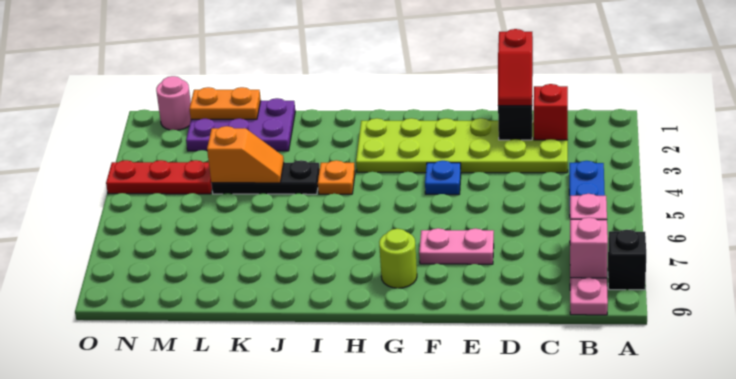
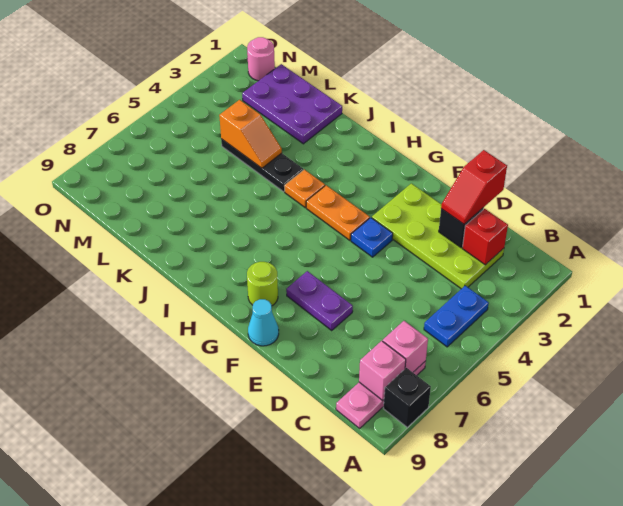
lime 2x6 plate [356,118,568,173] -> lime 2x4 plate [372,183,504,289]
pink 1x2 plate [419,228,494,264] -> purple 1x2 plate [286,271,353,330]
none -> cyan 1x1 cone [248,299,279,346]
orange 1x2 plate [190,87,261,119] -> orange 1x2 plate moved to [306,185,370,240]
red 1x3 plate [106,160,212,194] -> none

